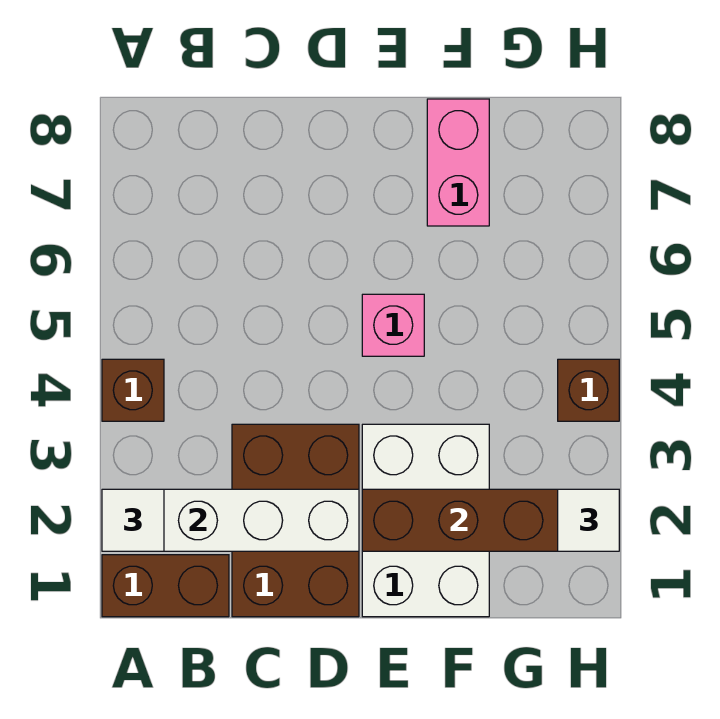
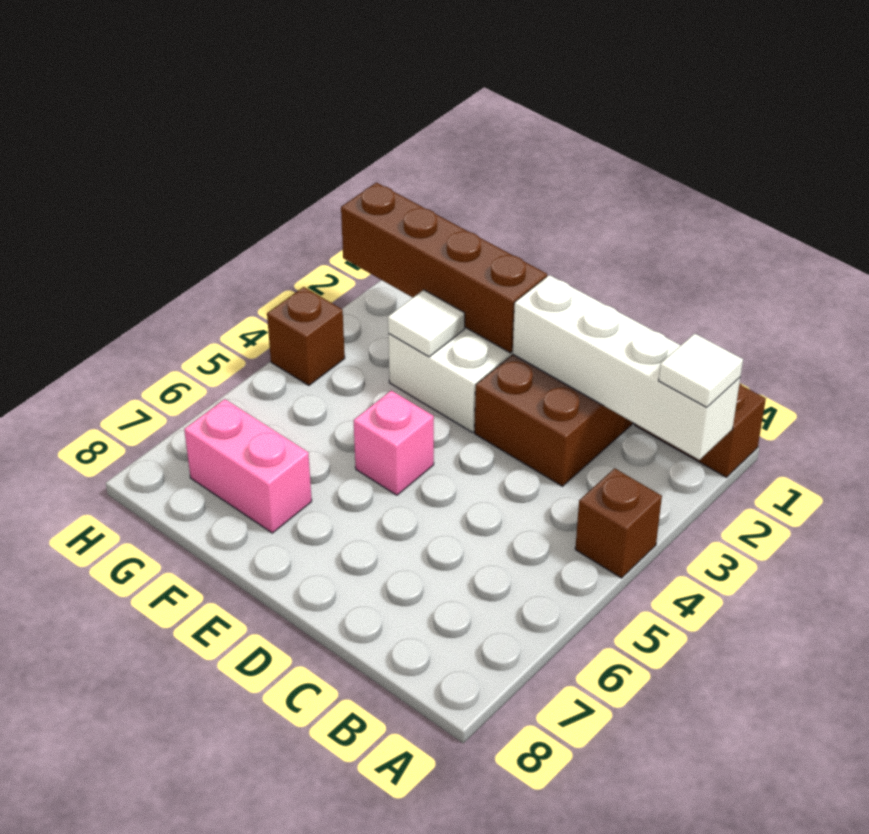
pink 1x2 brick [427,99,489,226] -> pink 1x2 brick turned to [184,399,312,533]
white 1x1 tile [558,489,619,551] -> white 1x1 tile moved to [388,290,465,357]

